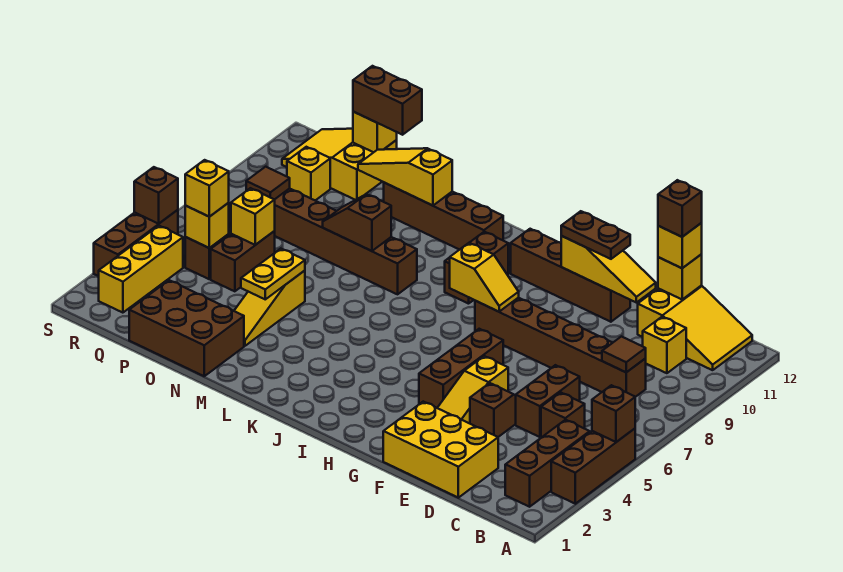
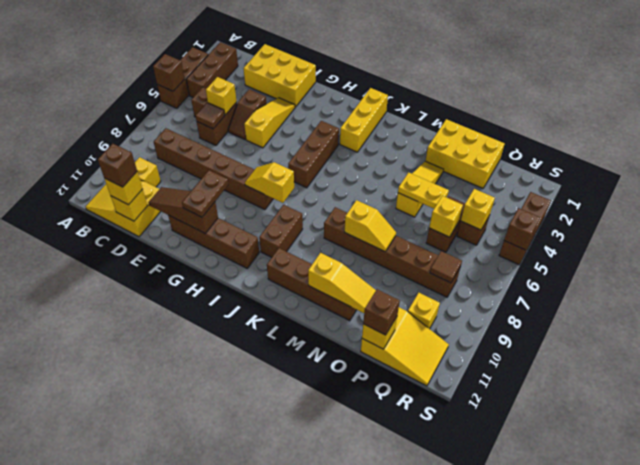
brown 1x1 tile [602,337,646,372] -> brown 1x1 tile moved to [196,102,225,129]
yellow 1x3 slope [561,236,656,302] -> brown 1x3 slope [148,187,218,234]
brown 1x2 plate [561,211,630,259] -> brown 1x2 plate turned to [182,170,228,217]
brown 1x3 brick [419,329,503,408] -> brown 1x3 brick moved to [288,121,339,188]
brown 1x2 slope [323,194,391,251] -> yellow 1x2 slope [345,200,396,252]
brown 2x3 brick [129,280,244,376] -> yellow 2x3 brick [426,119,505,188]
yellow 1x2 plate [241,249,305,299] -> yellow 1x2 plate turned to [398,172,449,209]
brown 1x2 brick [353,66,422,135] -> brown 1x1 brick [363,289,400,335]
yellow 1x1 brick [185,160,229,217] -> yellow 1x1 brick moved to [206,77,237,115]
yellow 1x3 brick [99,226,183,313] -> yellow 1x3 brick moved to [340,88,388,152]

